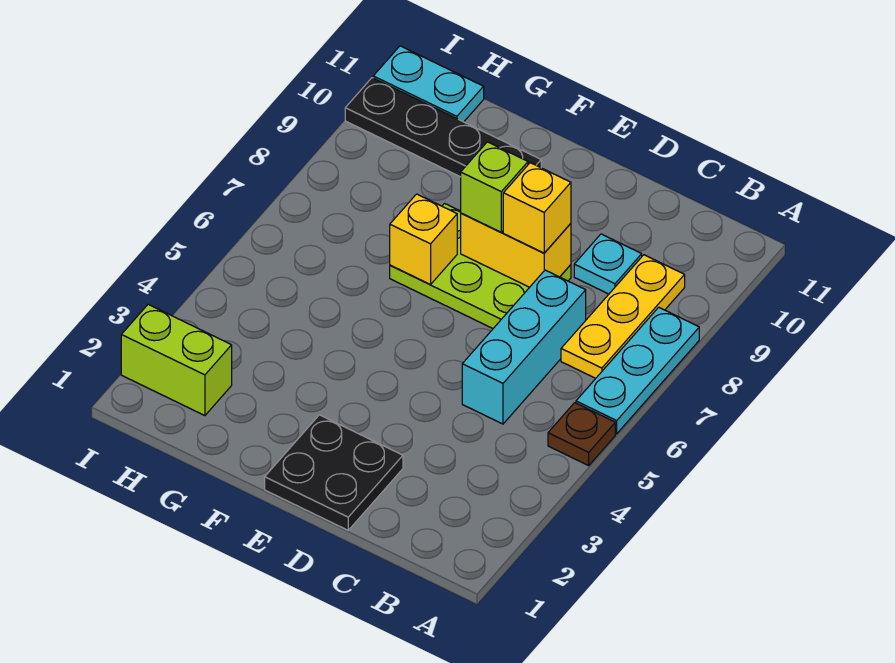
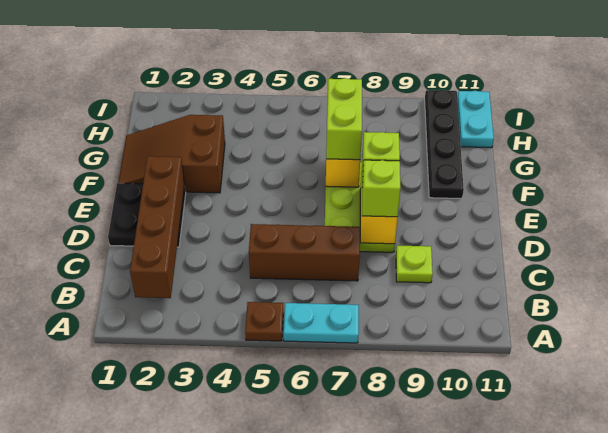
cyan 1x3 plate [576,307,699,434] -> cyan 1x2 plate [284,303,359,343]
none -> brown 1x4 brick [130,156,185,298]
yellow 1x3 plate [561,255,685,378] -> none
cyan 1x3 brick [462,270,586,424] -> brown 1x3 brick [249,224,360,281]
cyan 1x1 plate [574,234,642,294] -> lime 1x1 plate [396,245,433,283]
yellow 1x1 brick [503,163,571,253] -> lime 1x1 brick [362,160,400,217]
none -> brown 2x3 slope [118,115,225,193]
lime 1x2 brick [121,304,232,416] -> lime 1x2 brick moved to [326,78,362,160]

